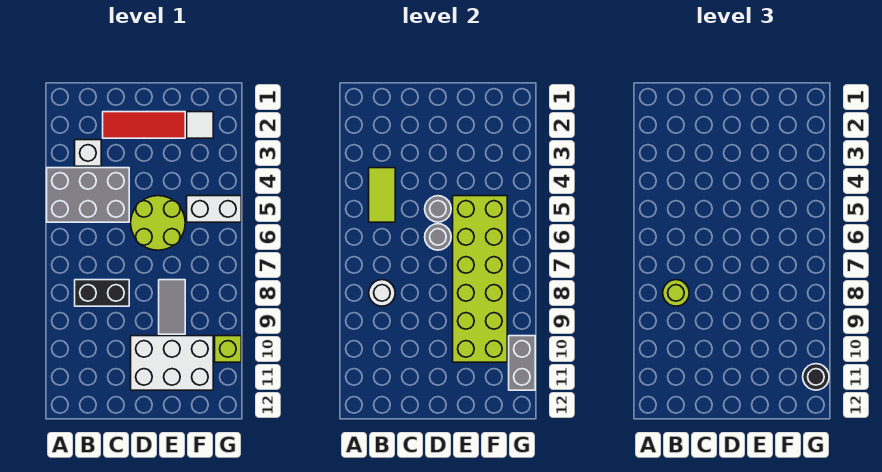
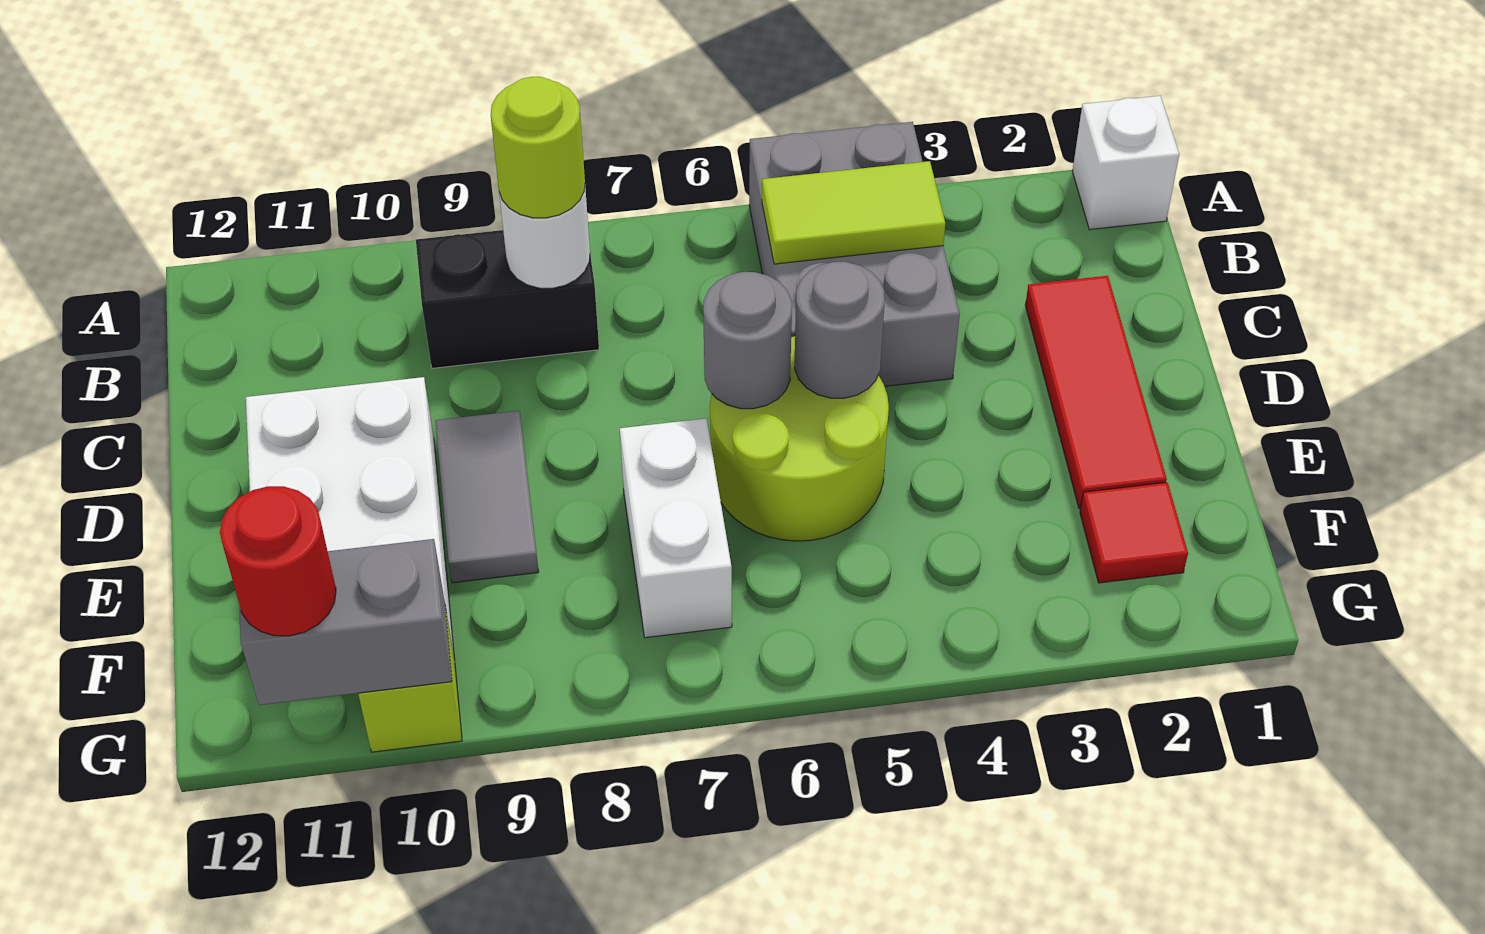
white 1x1 brick [75,140,101,166] -> white 1x1 brick moved to [1072,96,1179,230]
black 1x2 brick [75,280,129,306] -> black 1x2 brick turned to [416,230,599,368]
lime 2x6 brick [453,196,507,362] -> none
grey 1x2 tile [159,280,185,334] -> grey 1x2 tile turned to [435,411,539,583]
white 1x1 tile [187,112,213,138] -> red 1x1 tile [1080,482,1188,583]
white 1x2 brick [187,196,241,222] -> white 1x2 brick moved to [620,418,732,638]
black 1x1 round brick [803,364,829,390] -> red 1x1 round brick [220,486,336,636]

